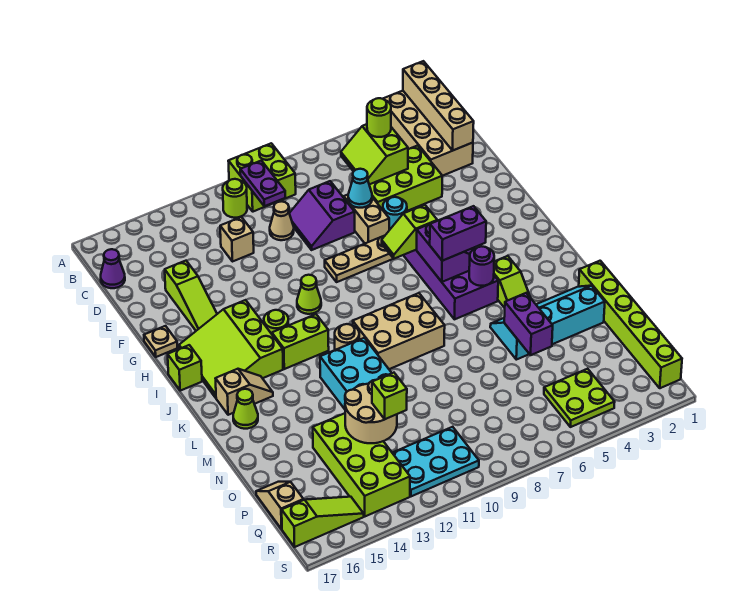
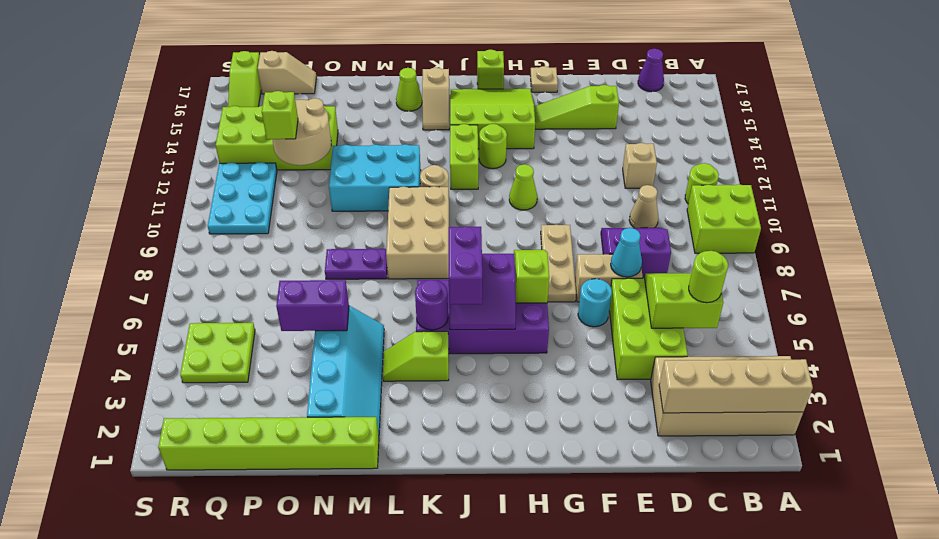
purple 1x2 plate [240,161,285,206] -> purple 1x2 plate moved to [325,249,387,279]

